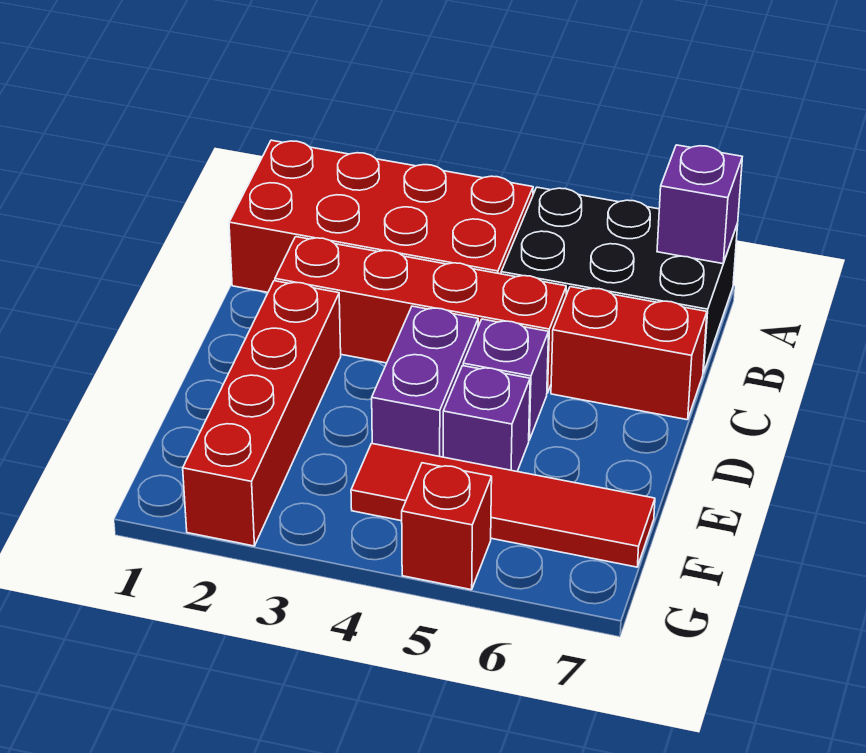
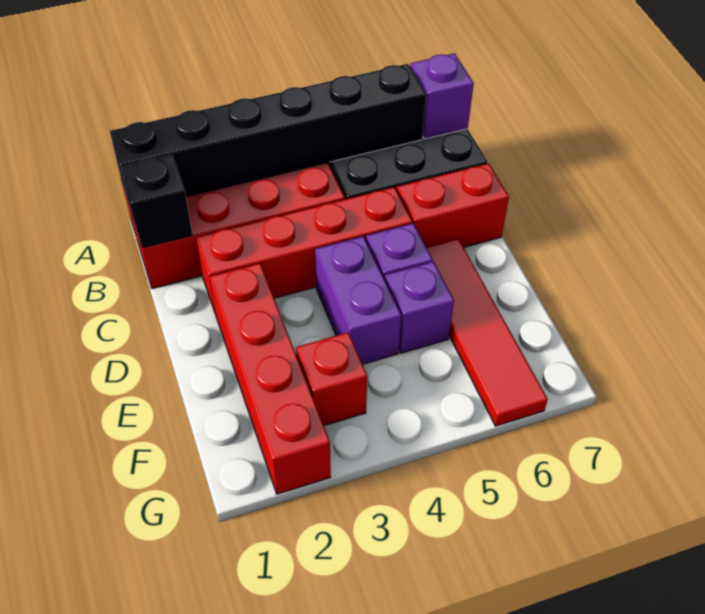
none -> black 1x6 brick [110,64,426,203]
none -> black 1x1 brick [121,155,192,248]
red 1x4 tile [351,443,655,567] -> red 1x4 tile turned to [426,239,548,426]
red 1x1 brick [402,463,492,590] -> red 1x1 brick moved to [296,333,367,426]

